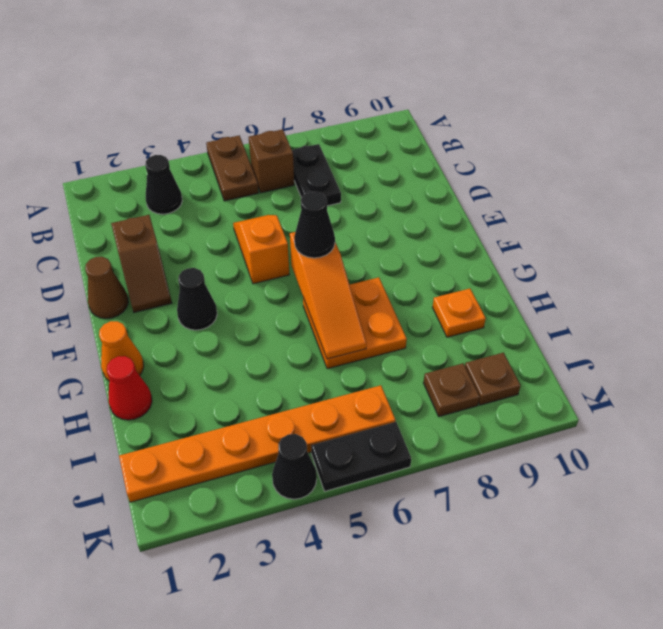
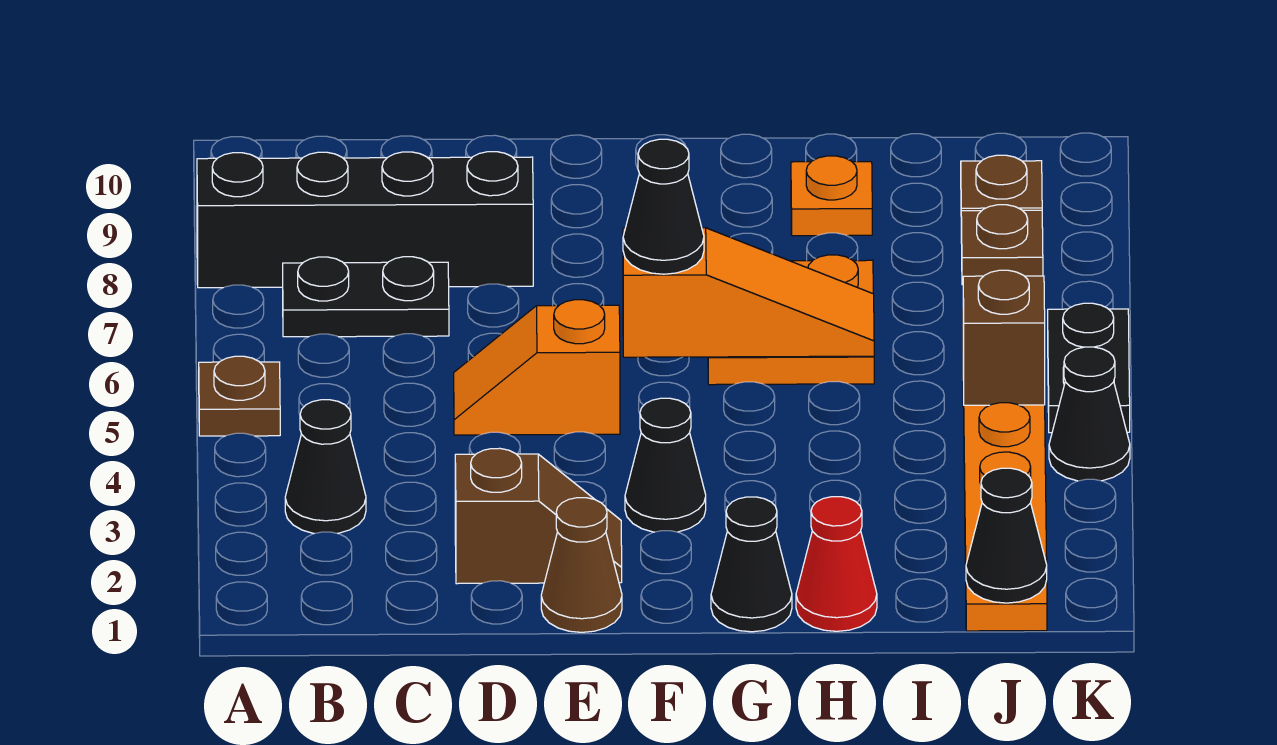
brown 1x2 plate [206,135,259,201] -> brown 1x1 plate [199,356,280,436]
none -> black 1x4 brick [197,152,533,288]
brown 1x1 brick [249,129,294,193] -> brown 1x1 brick moved to [963,270,1045,405]
orange 1x1 cone [99,321,144,381] -> black 1x1 cone [711,497,792,632]
none -> black 1x1 cone [966,468,1047,603]

